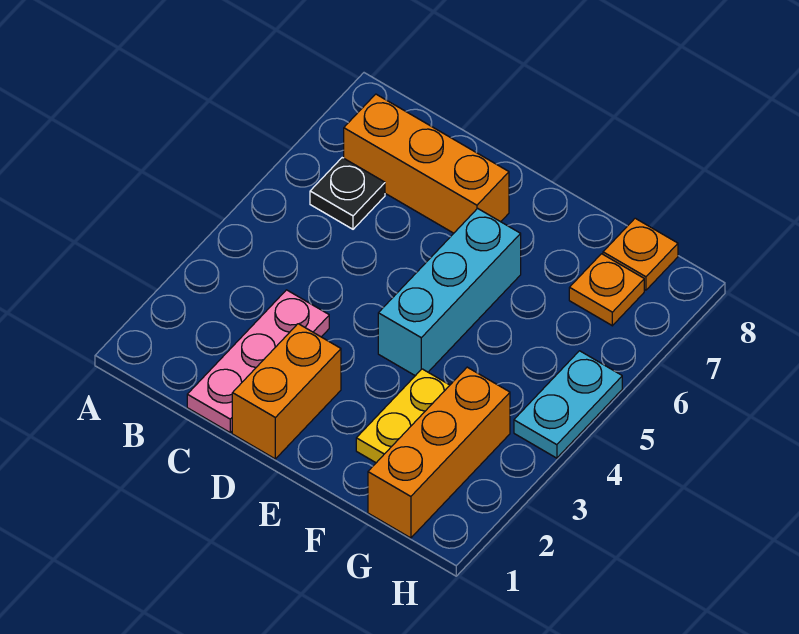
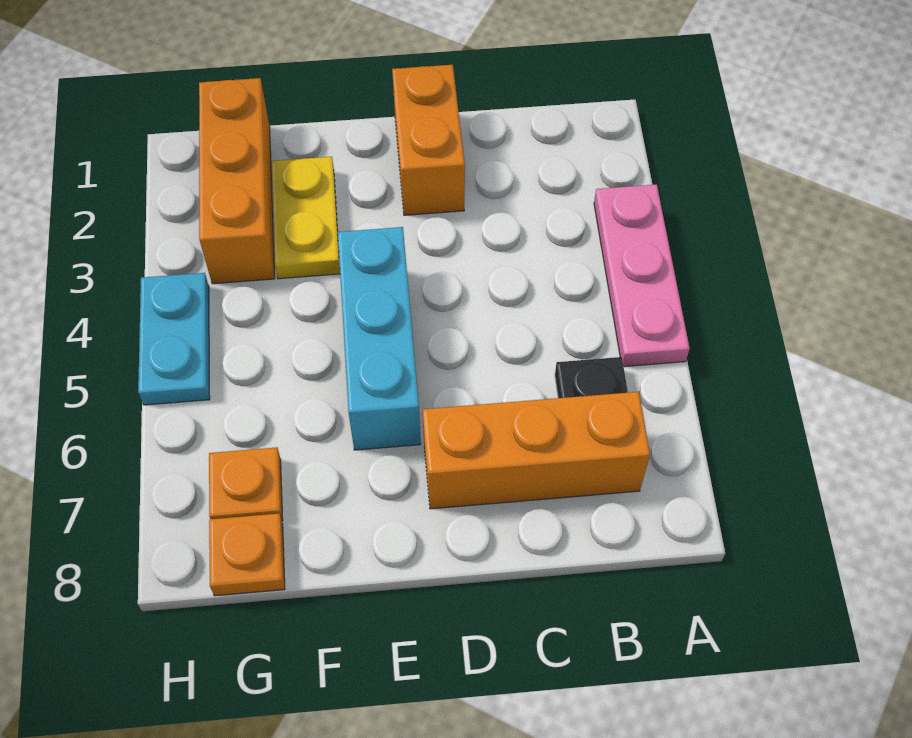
pink 1x3 plate [187,290,329,432] -> pink 1x3 plate moved to [594,184,690,367]

